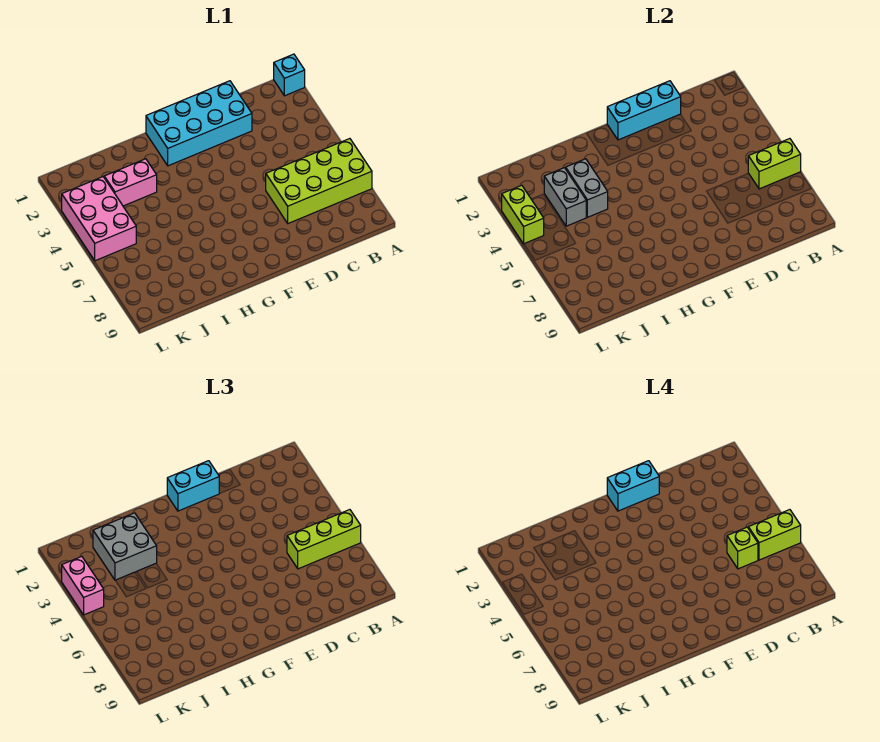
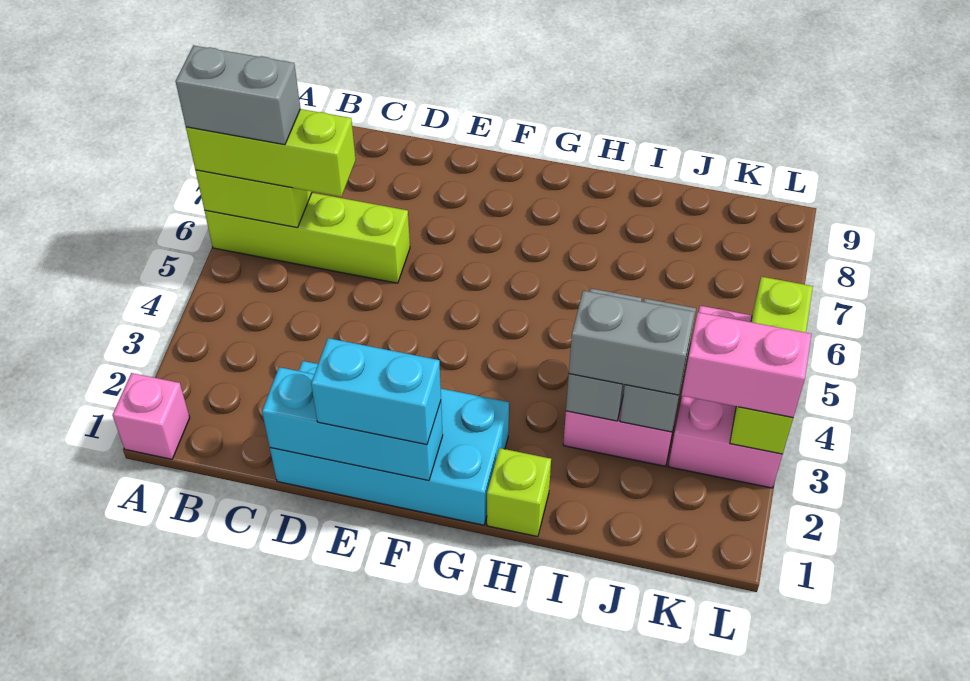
cyan 1x1 brick [274,54,305,96] -> pink 1x1 brick [112,373,190,459]
lime 2x4 brick [266,139,372,223] -> lime 1x4 brick [205,193,410,283]
lime 1x2 brick [748,510,801,560] -> grey 1x2 brick [176,45,300,145]
lime 1x1 brick [727,527,758,569] -> lime 1x1 brick moved to [487,448,551,537]
cyan 1x2 brick [607,461,659,511] -> none
grey 2x2 brick [93,513,157,580] -> grey 1x2 brick [569,291,695,395]
lime 1x2 brick [502,185,544,244] -> lime 1x3 brick [730,277,813,454]
pink 1x2 brick [62,556,104,615] -> pink 1x2 brick turned to [682,312,811,418]

